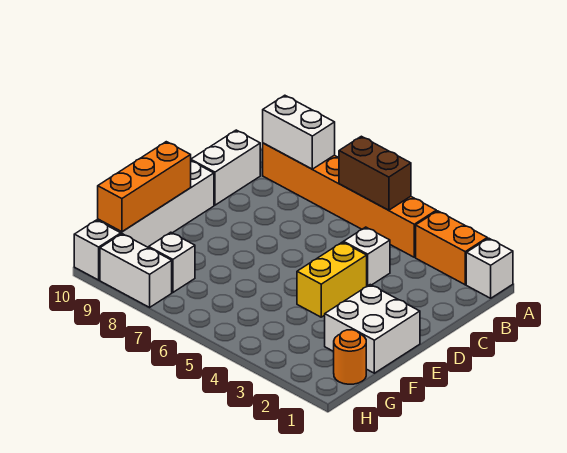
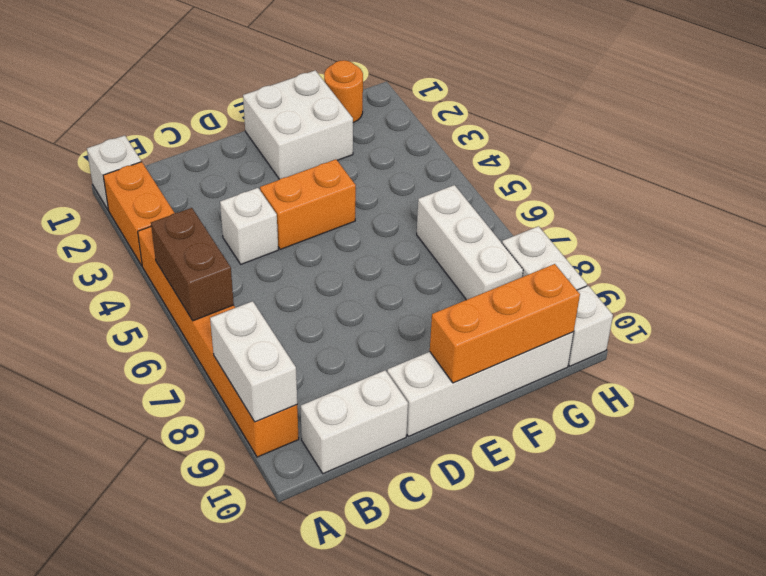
yellow 1x2 brick [297,242,367,317] -> orange 1x2 brick [260,159,356,249]
white 1x1 brick [149,232,195,292] -> white 1x3 brick [417,185,523,300]

